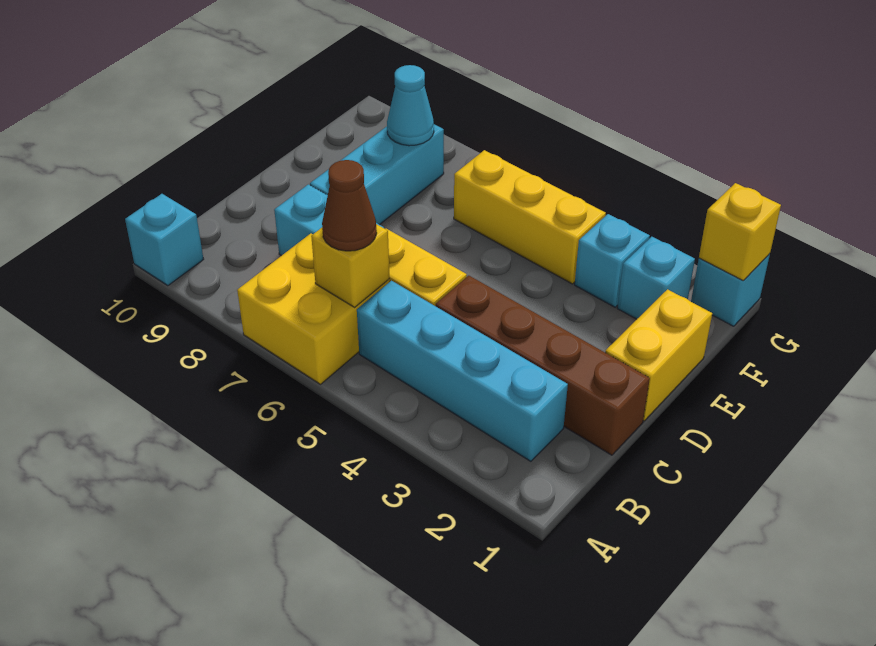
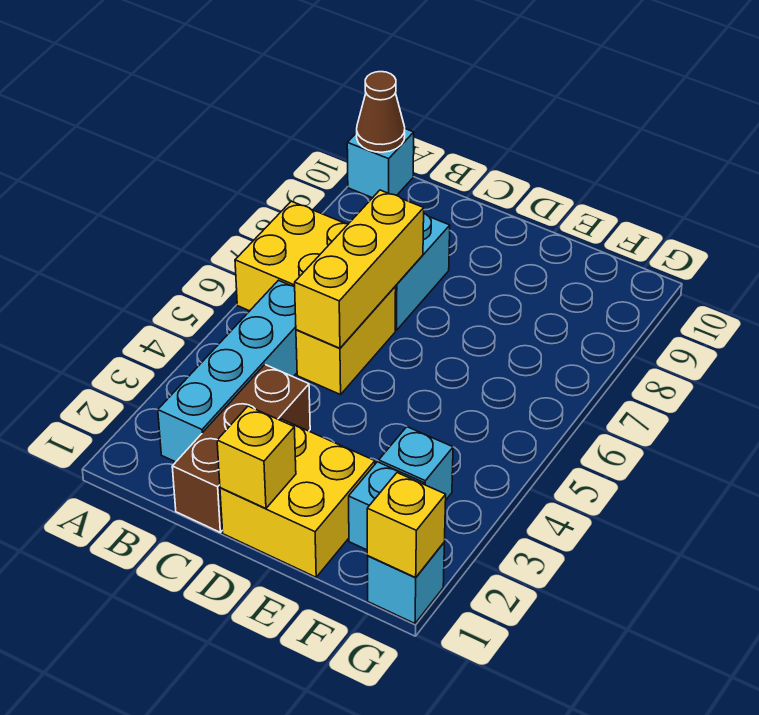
yellow 1x1 brick [311,224,390,307] -> yellow 1x1 brick moved to [217,406,296,508]
brown 1x1 cone [322,160,377,251] -> brown 1x1 cone moved to [357,72,405,152]
brown 1x4 brick [436,276,650,455] -> brown 1x3 brick [172,365,310,532]
yellow 1x2 brick [605,289,712,421] -> yellow 2x2 brick [220,419,375,577]
cyan 1x3 brick [310,124,444,225] -> none
yellow 1x3 brick [454,150,606,284] -> yellow 1x3 brick moved to [295,190,424,348]
cyan 1x1 cone [387,65,434,146] -> none

